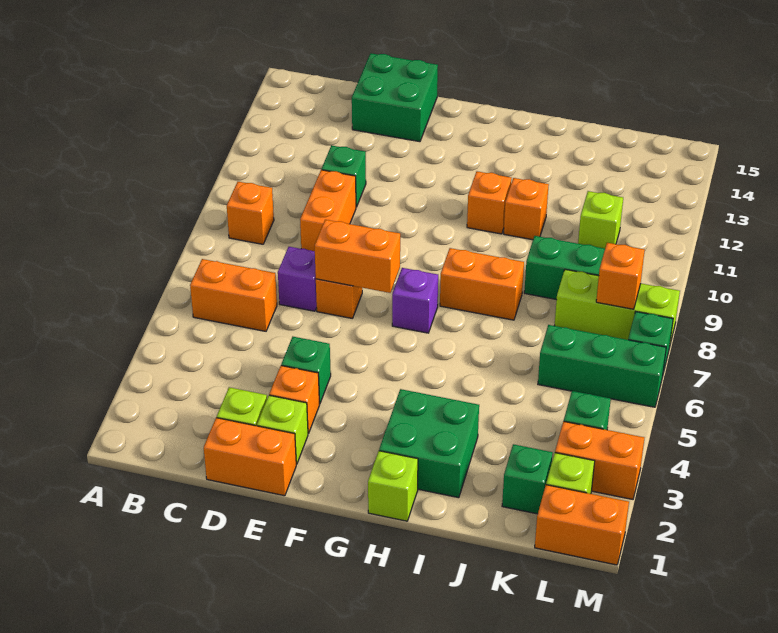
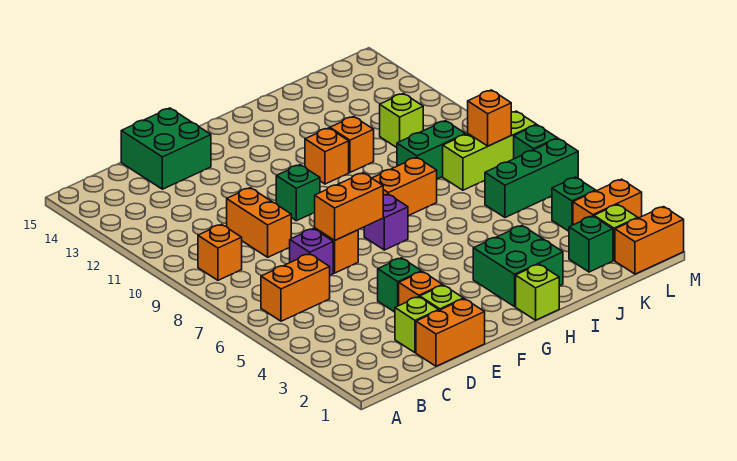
green 1x1 brick [322,145,366,207] -> green 1x1 brick moved to [276,165,320,221]

